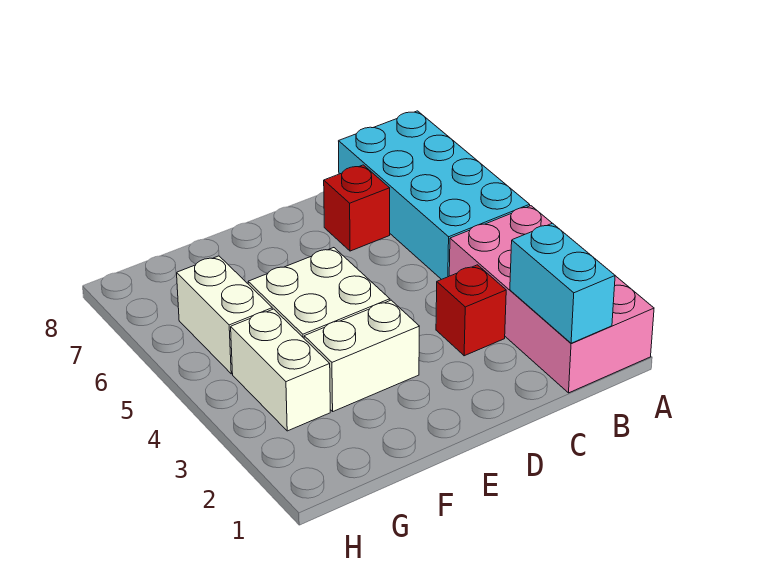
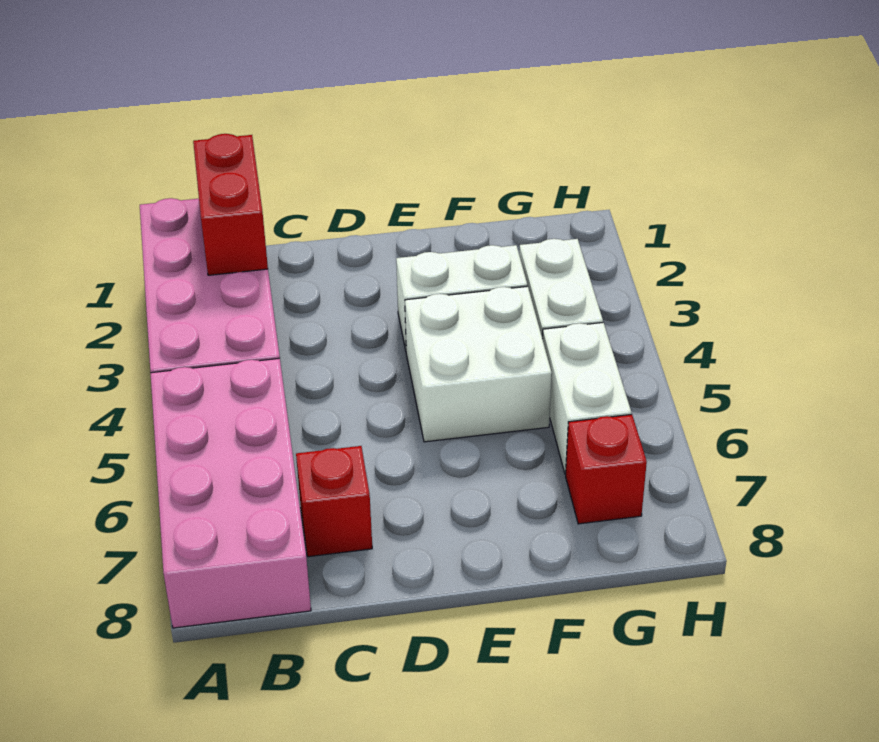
cyan 2x4 brick [339,111,530,280] -> pink 2x4 brick [150,358,311,628]
cyan 1x2 brick [510,223,615,343] -> red 1x2 brick [193,134,268,275]
red 1x1 brick [436,265,506,356] -> red 1x1 brick moved to [566,414,647,524]

